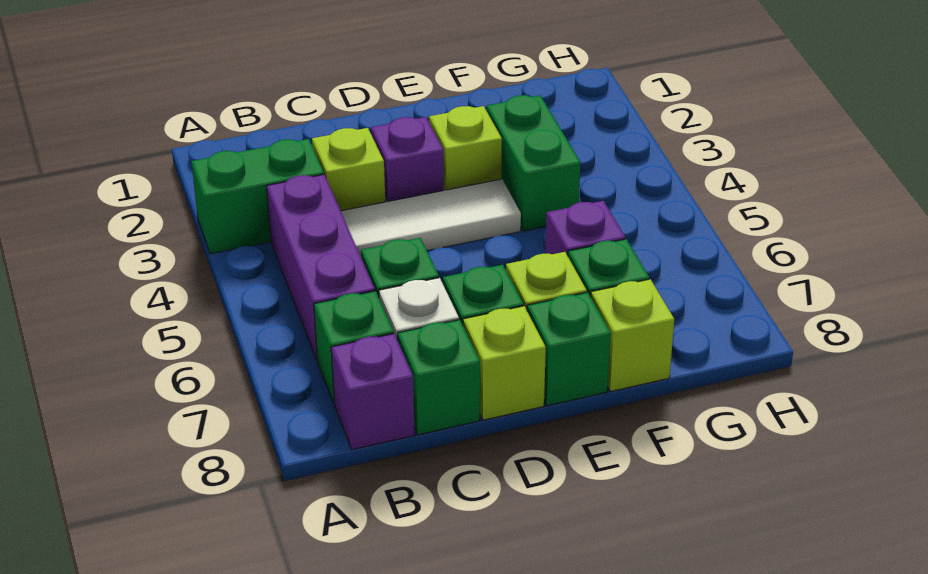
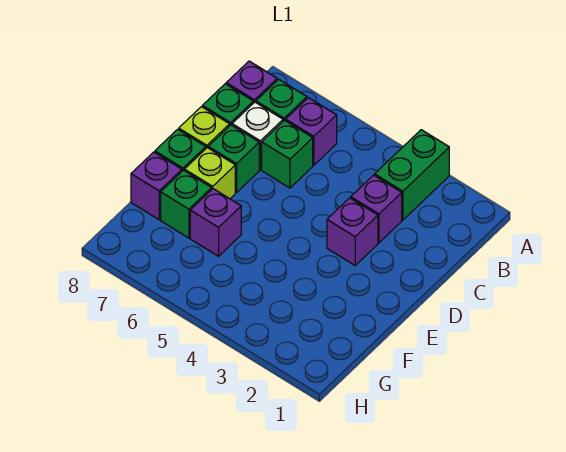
purple 1x3 brick [266,175,375,361] -> purple 1x1 brick [286,98,337,165]
lime 1x1 brick [312,128,385,211] -> purple 1x1 brick [351,175,402,243]
white 1x3 tile [341,179,521,256] -> none
lime 1x1 brick [429,106,502,190] -> none
green 1x2 brick [486,95,581,231] -> none
lime 1x1 brick [591,279,674,392] -> purple 1x1 brick [131,152,182,220]

